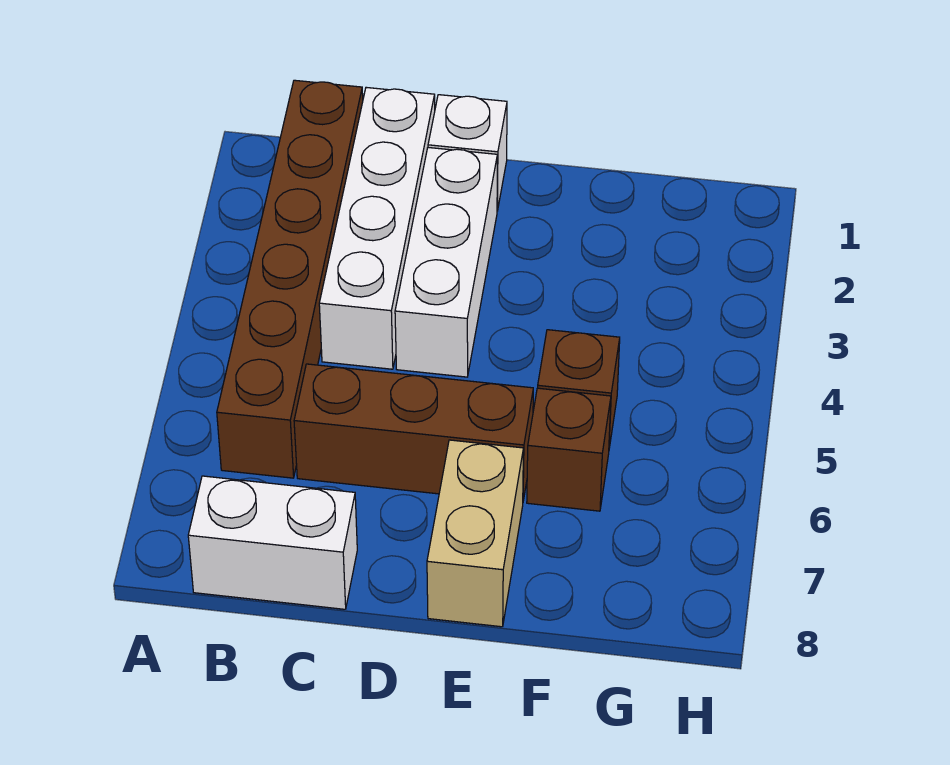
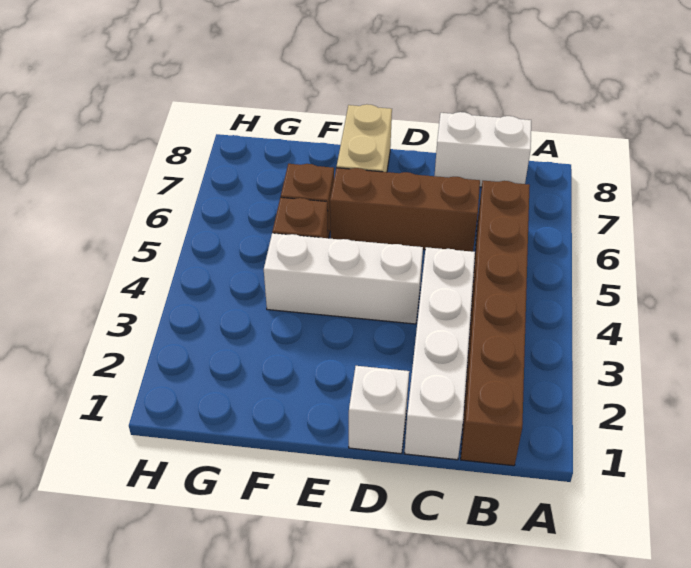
white 1x3 brick [395,148,497,377] -> white 1x3 brick turned to [264,233,423,324]

